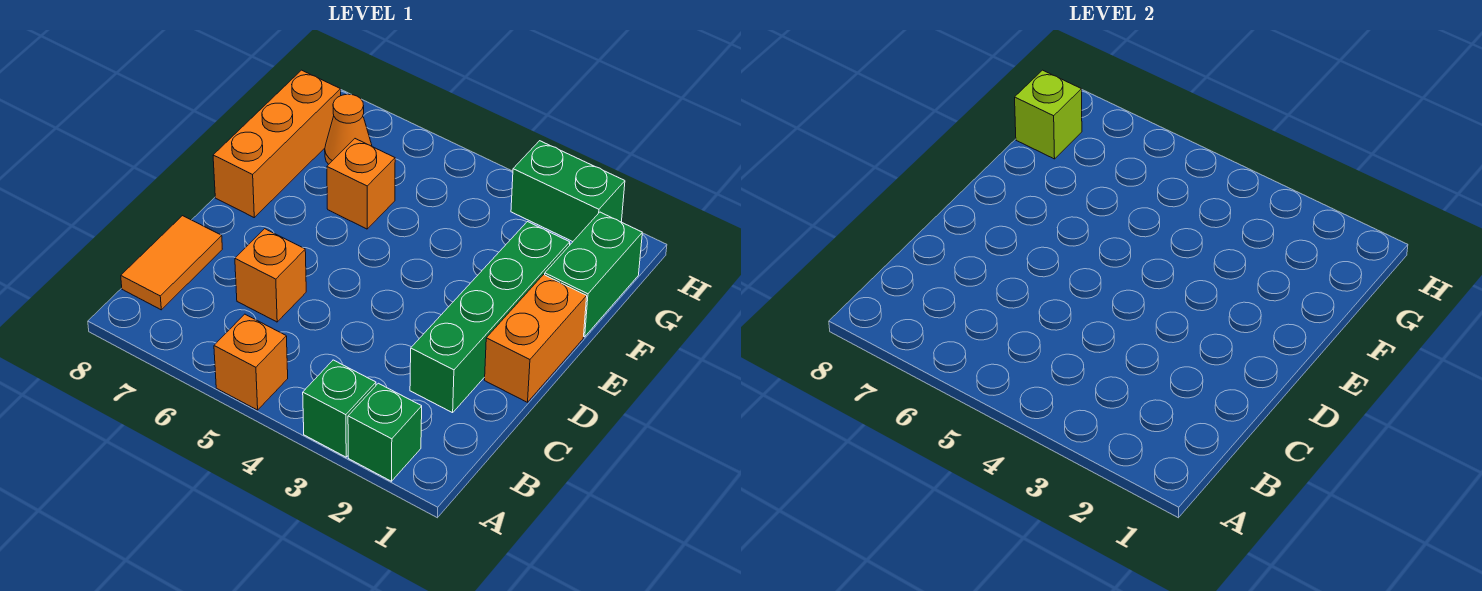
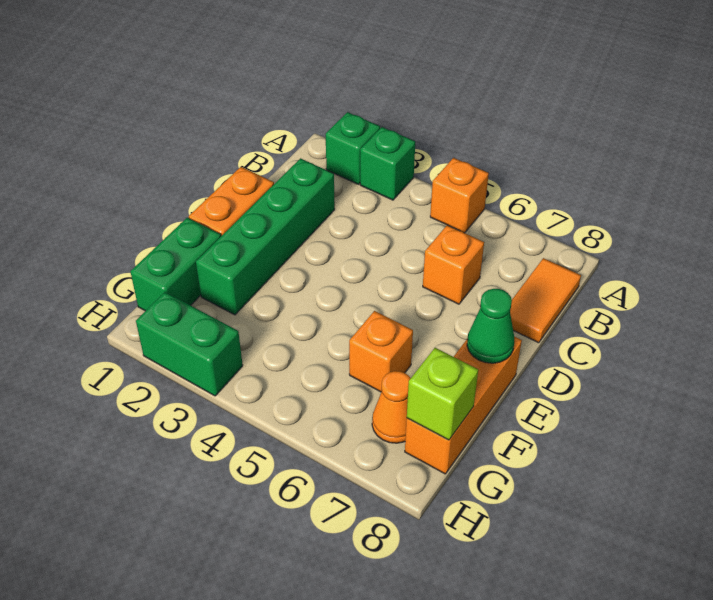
none -> green 1x1 cone [467,289,514,363]

